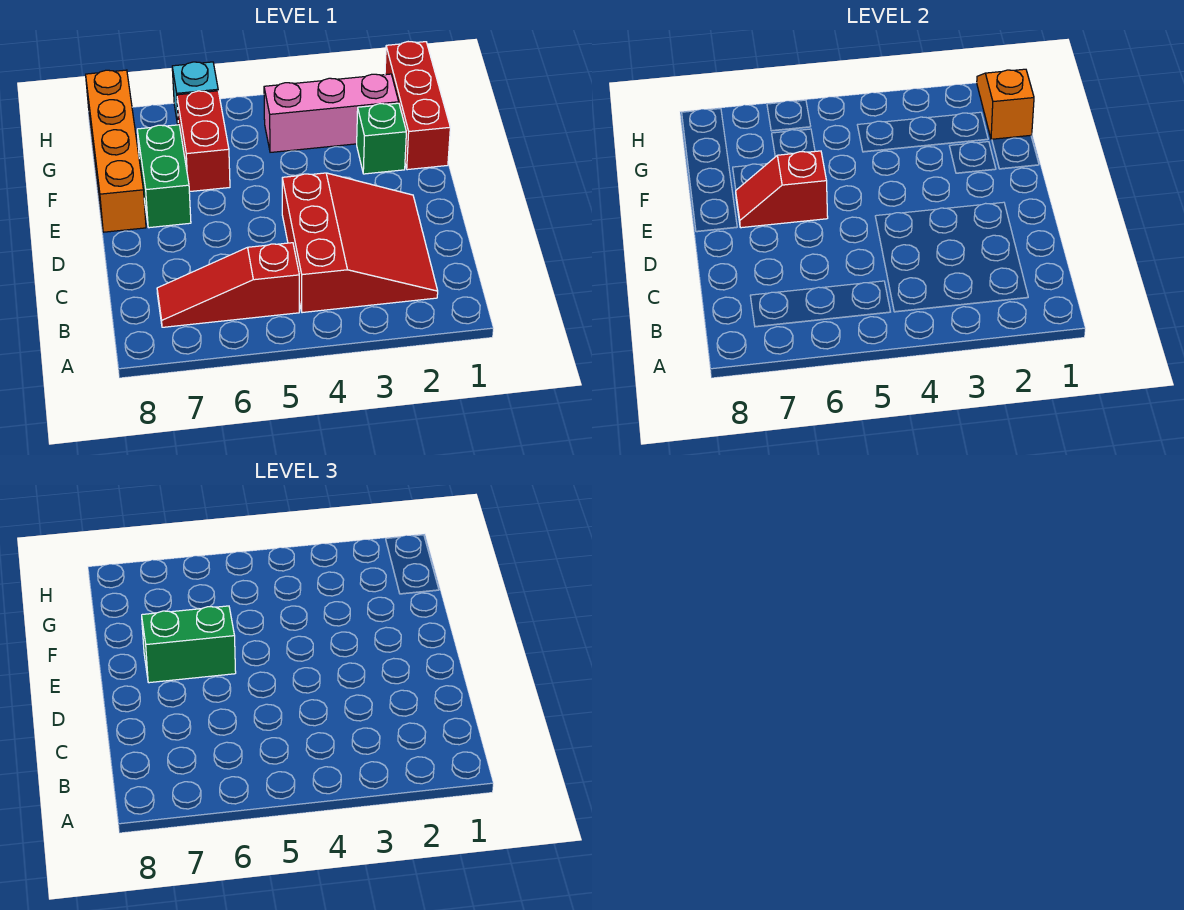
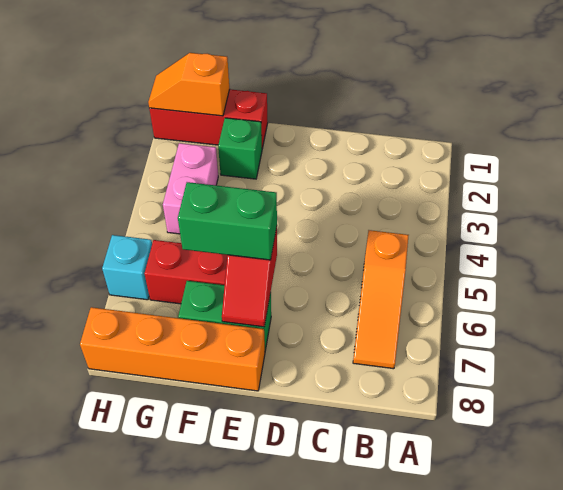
red 3x3 slope [282,173,438,313] -> none
red 1x3 slope [157,243,299,327] -> orange 1x3 slope [353,230,409,369]
green 1x2 brick [142,606,236,683] -> green 1x2 brick turned to [178,182,277,260]
pink 1x3 brick [264,74,399,152] -> pink 1x2 brick [163,143,218,234]

